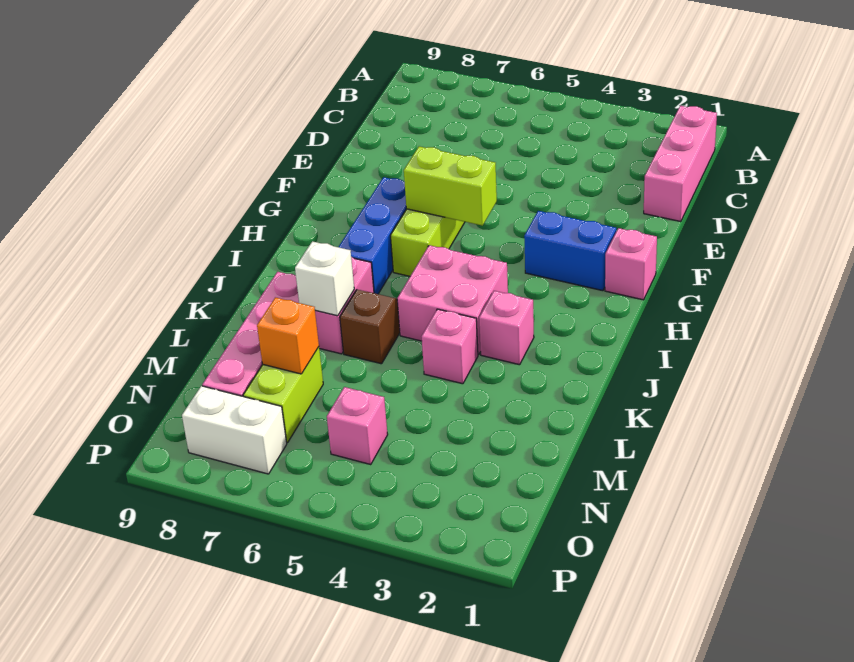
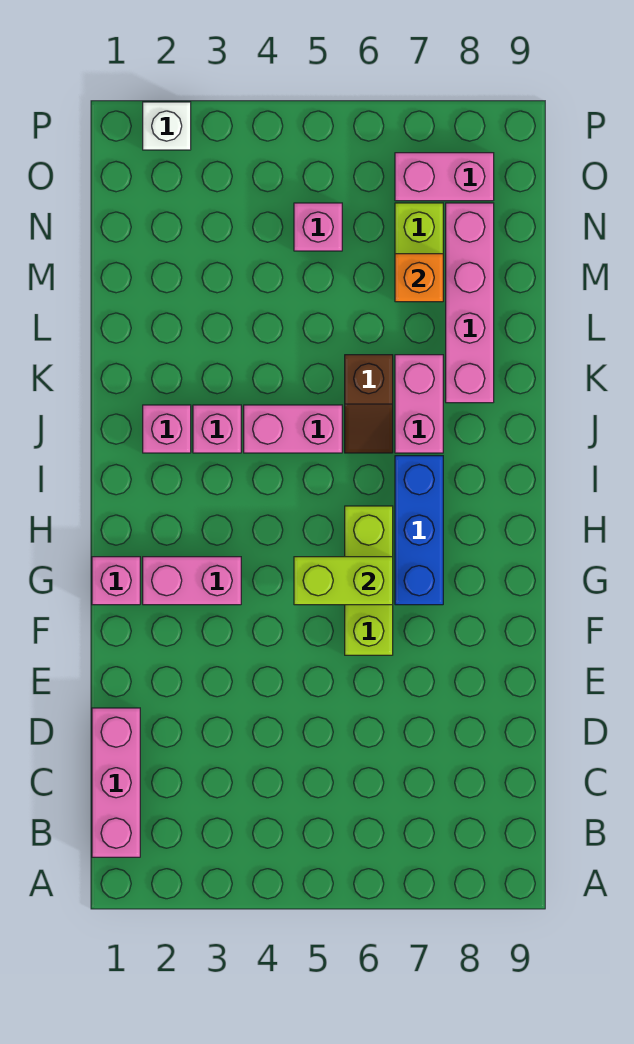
blue 1x2 brick [524,211,616,291] -> pink 1x2 brick [143,557,241,605]
pink 2x2 brick [397,245,508,355] -> pink 1x2 brick [244,405,342,453]
pink 1x1 brick [422,309,478,384] -> pink 1x1 brick moved to [143,405,191,453]
white 1x1 brick [295,241,354,316] -> white 1x1 brick moved to [143,102,191,150]
white 1x2 brick [182,386,287,474] -> pink 1x2 brick [395,153,494,201]

